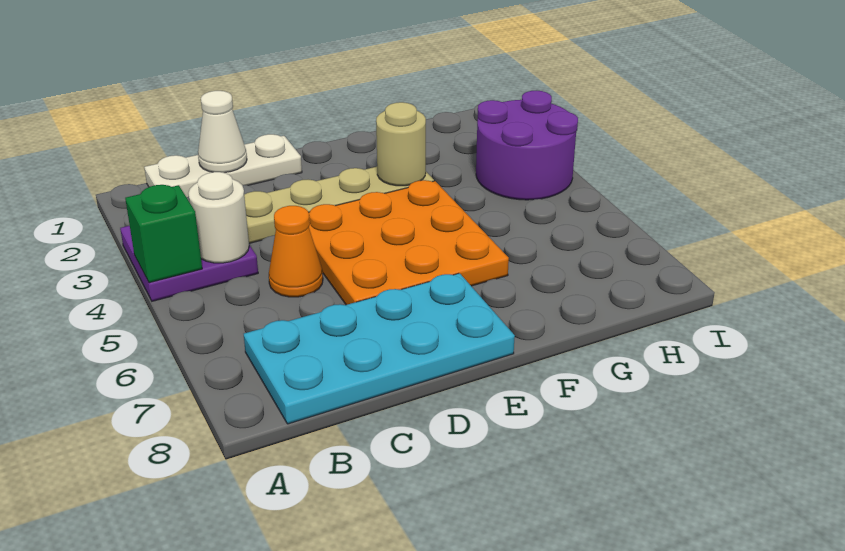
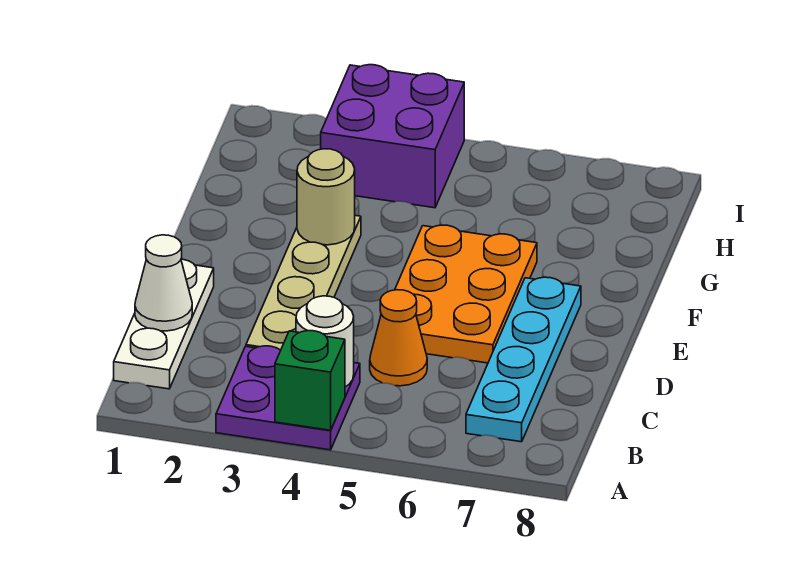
cyan 2x4 plate [244,273,515,424] -> cyan 1x4 plate [466,277,581,442]
orange 3x3 plate [308,180,509,305] -> orange 2x3 plate [395,225,537,363]
purple 2x2 round brick [476,91,578,200] -> purple 2x2 brick [321,65,464,208]

